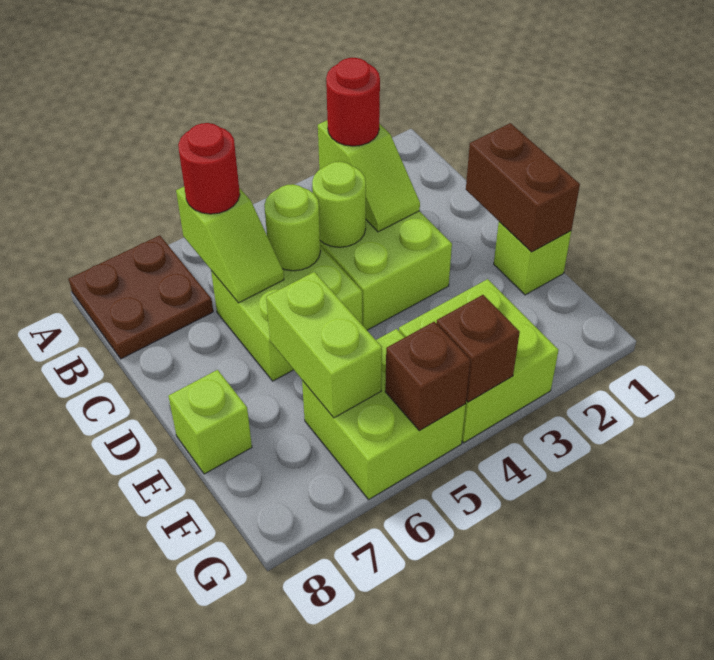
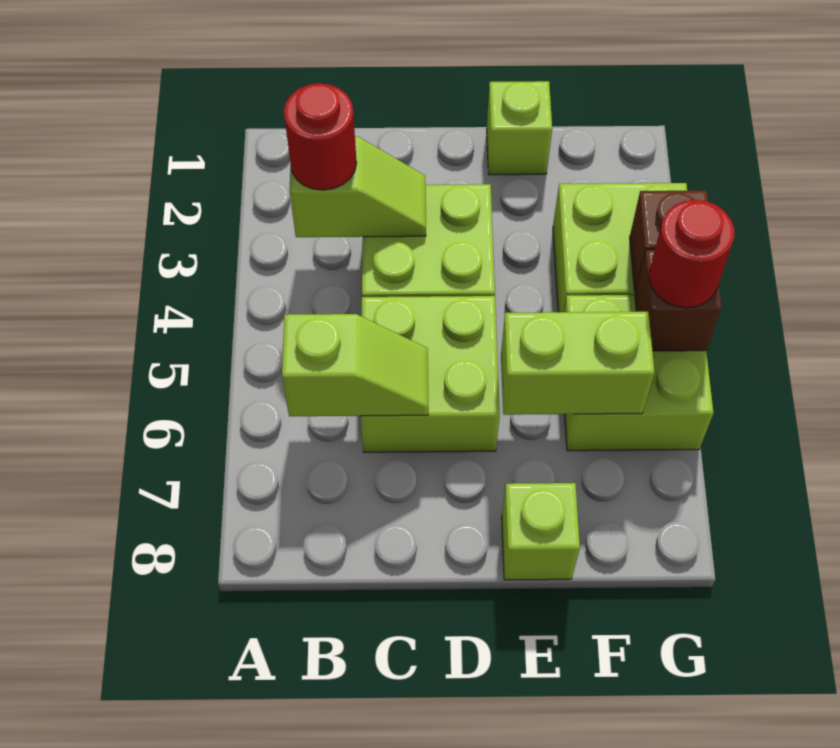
brown 2x2 plate [69,235,213,359] -> none
red 1x1 round brick [178,123,240,214] -> red 1x1 round brick moved to [649,200,735,308]
lime 1x1 round brick [312,162,366,247] -> none
lime 1x1 round brick [264,184,321,271] -> none
brown 1x2 brick [466,123,580,252] -> none

